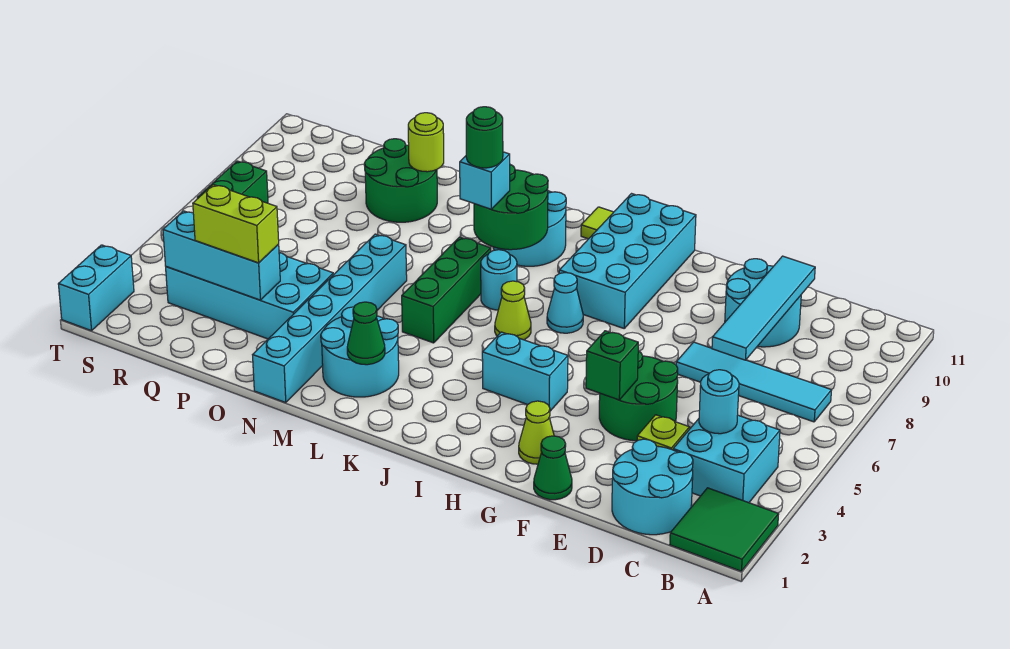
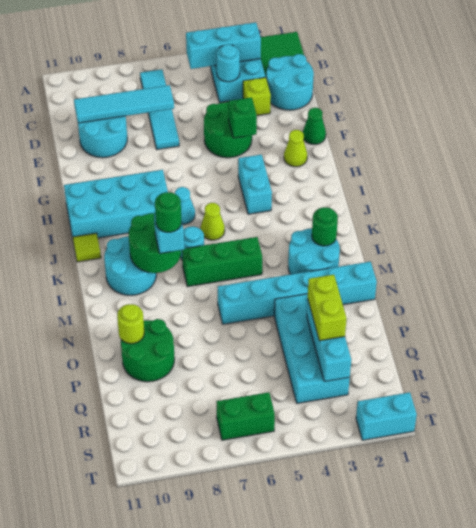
none -> cyan 1x3 brick [186,22,261,69]
green 1x1 cone [347,302,385,365] -> green 1x1 round brick [312,207,338,246]

